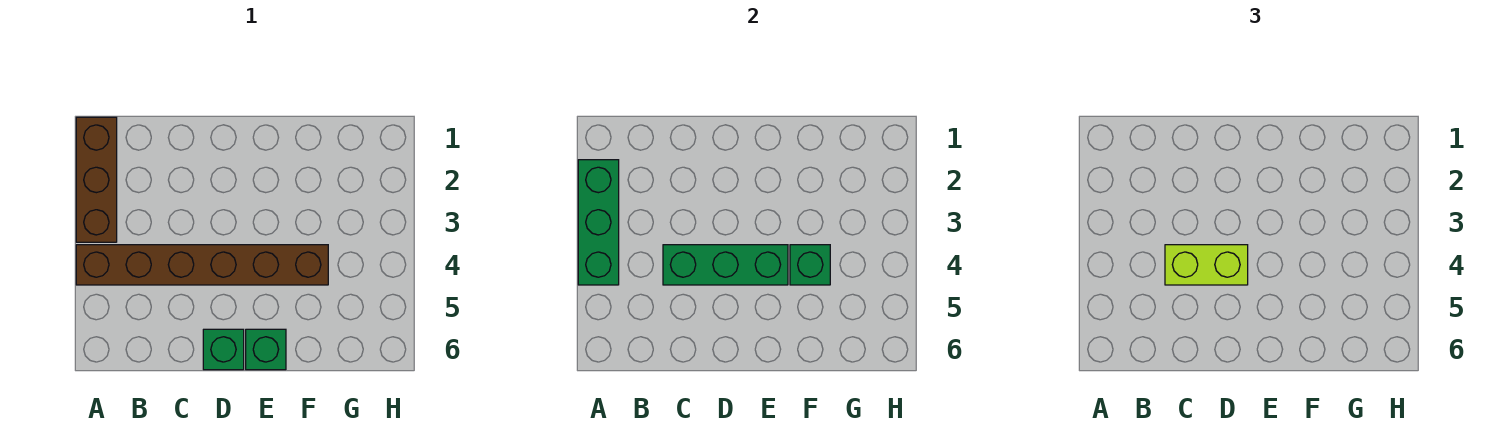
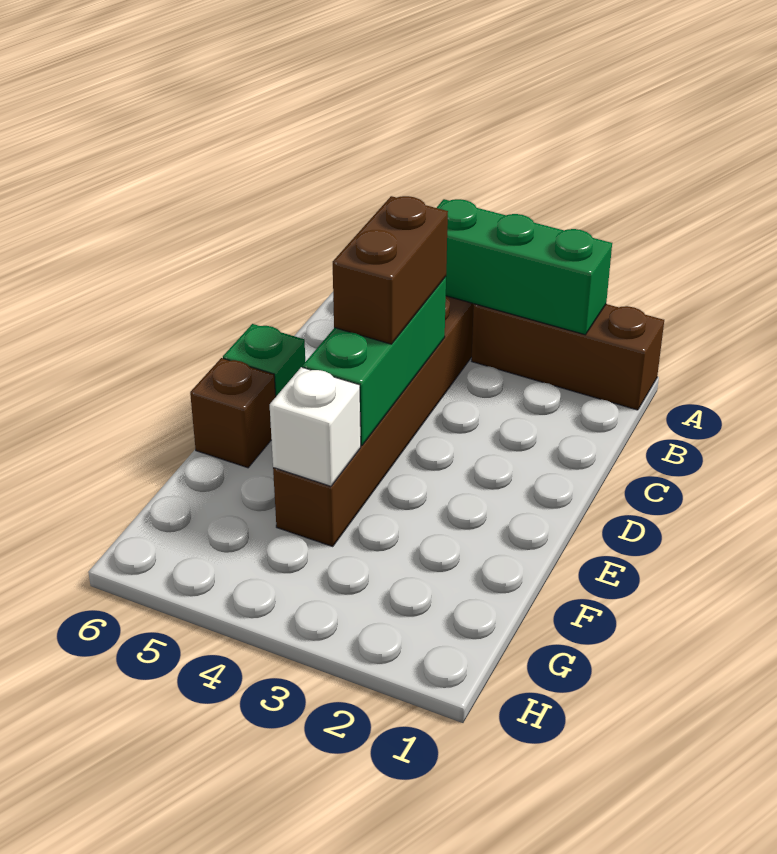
lime 1x2 brick [1165,245,1248,285] -> brown 1x2 brick [333,196,448,344]
green 1x1 brick [246,329,286,370] -> brown 1x1 brick [190,358,276,468]
green 1x1 brick [790,245,830,285] -> white 1x1 brick [270,367,361,486]

